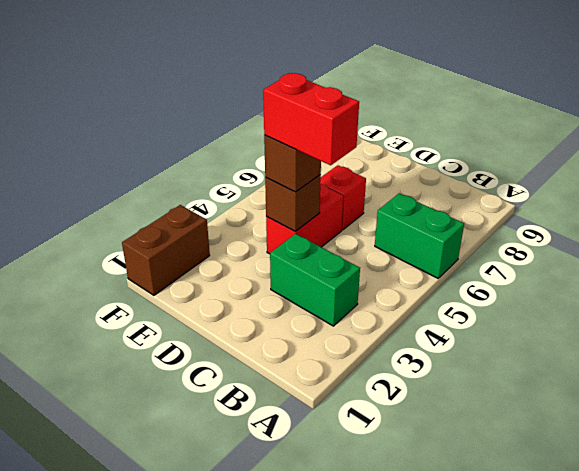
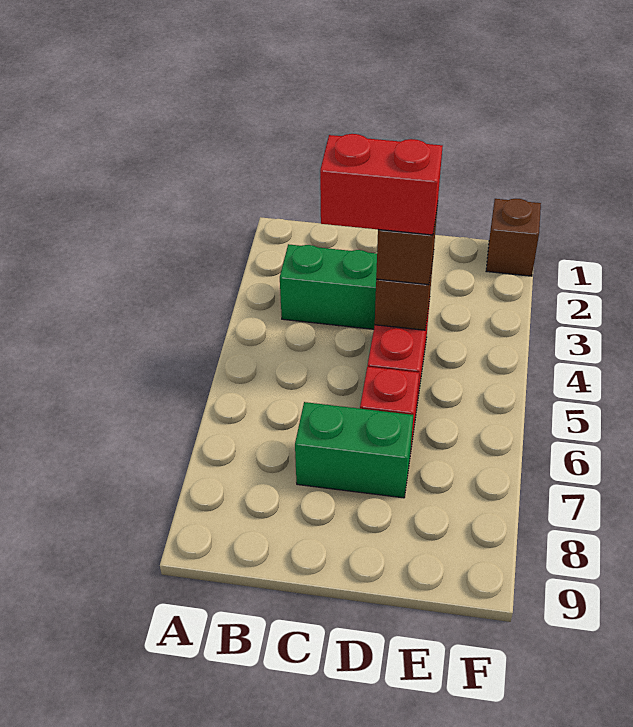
green 1x2 brick [375,194,464,278] -> green 1x2 brick moved to [295,402,413,498]
brown 1x2 brick [122,205,210,295] -> brown 1x1 brick [486,199,541,276]

